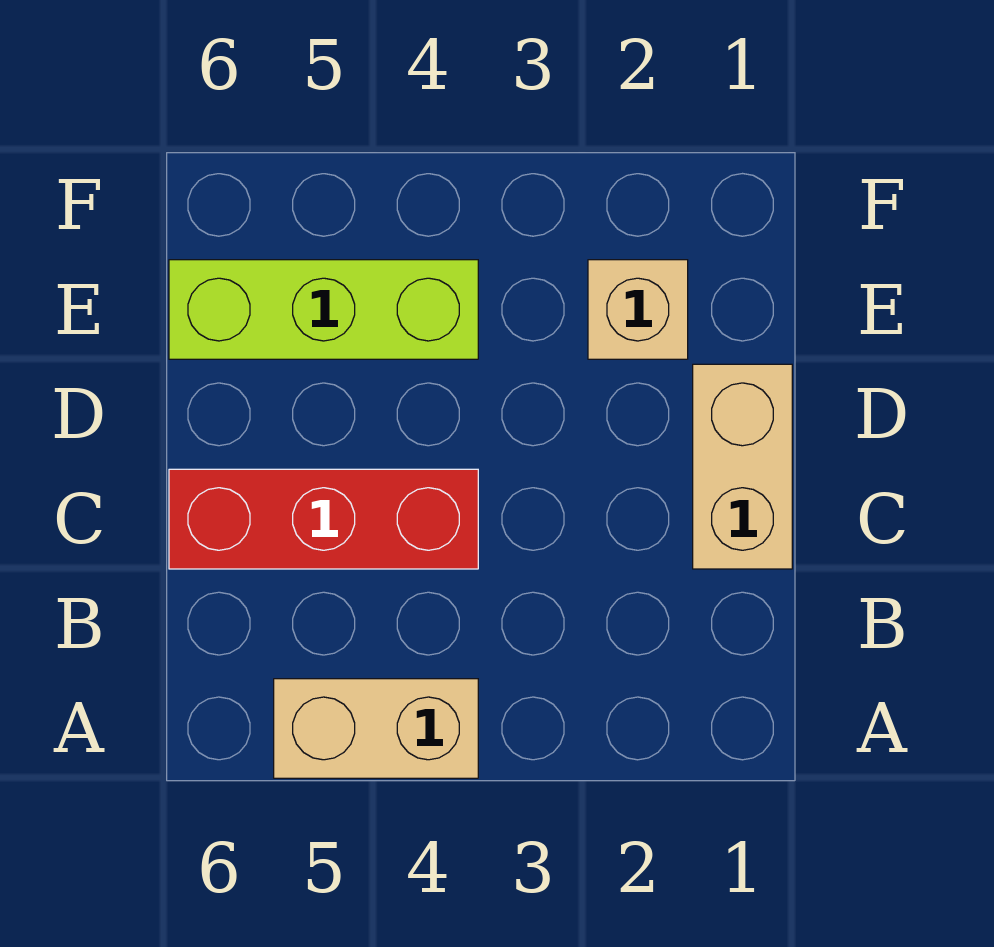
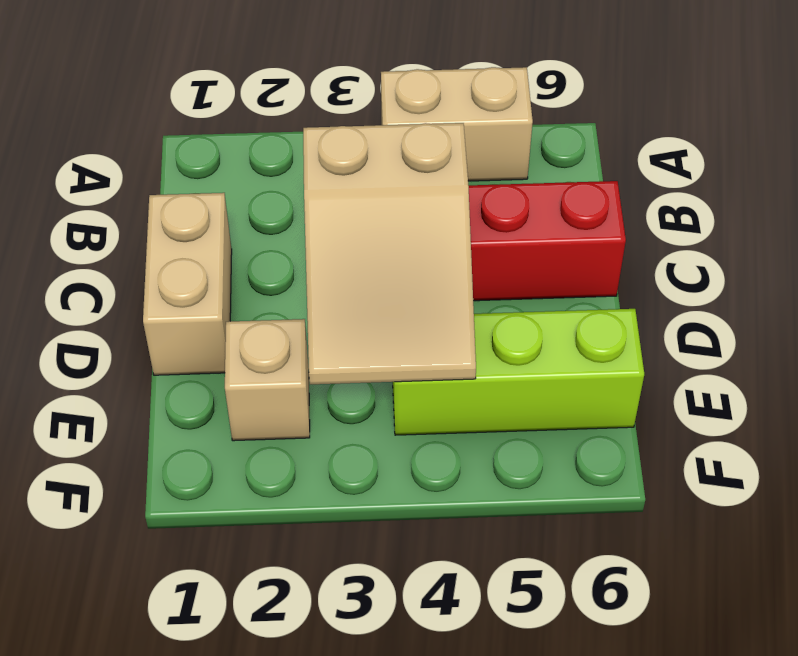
none -> tan 2x3 slope [303,123,476,384]

